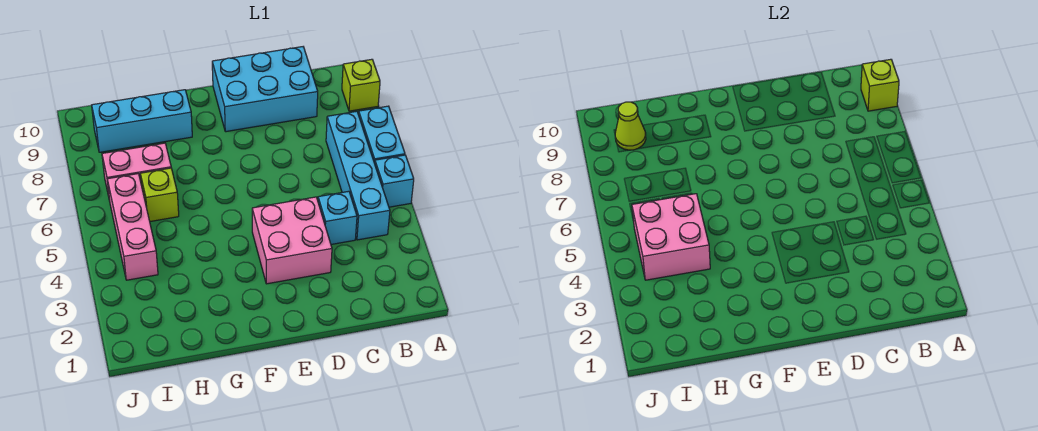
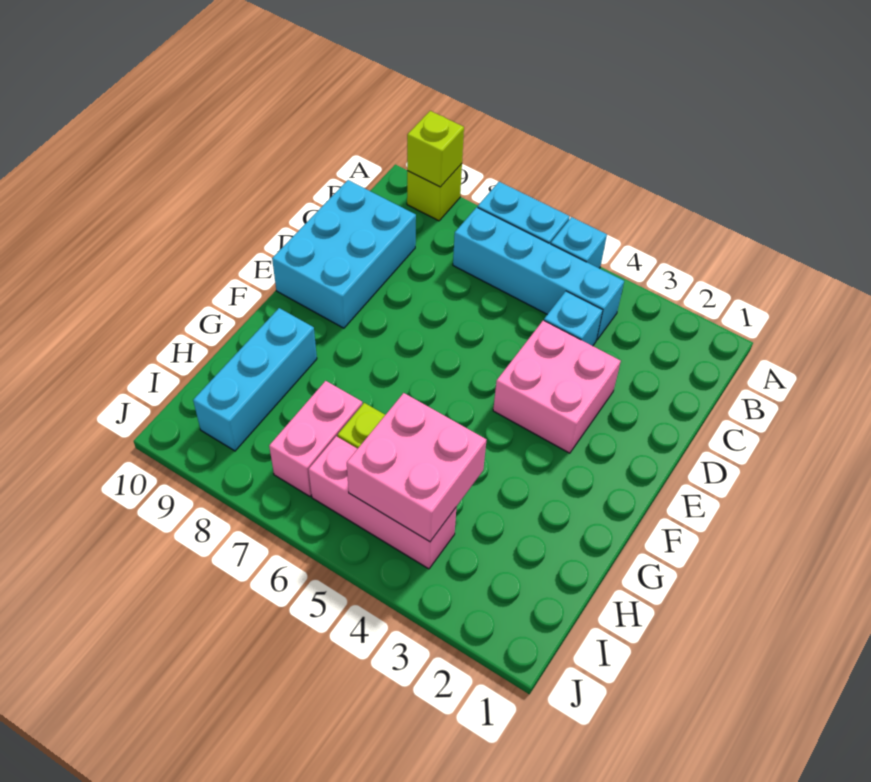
lime 1x1 cone [615,102,646,150] -> none

